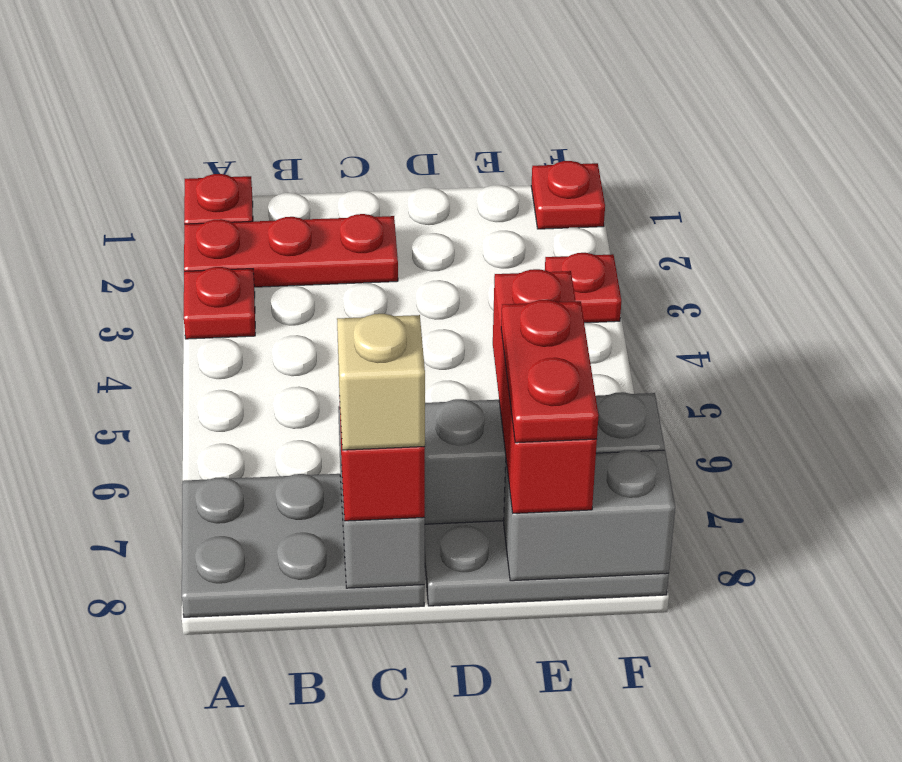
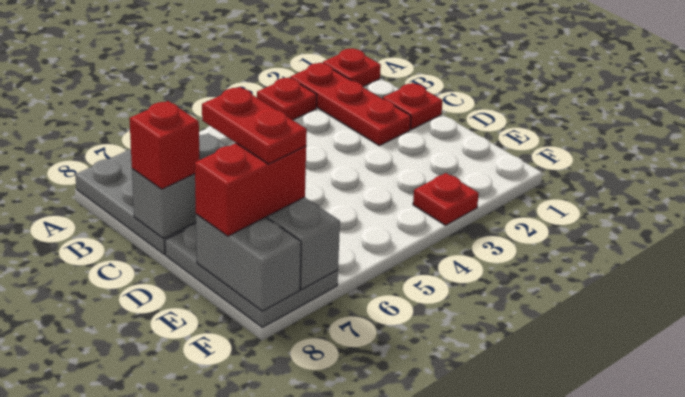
tan 1x1 brick [337,314,425,450] -> none
red 1x3 brick [493,269,597,513] -> red 1x2 brick [195,143,306,236]
red 1x2 plate [501,300,599,443] -> red 1x2 plate turned to [202,87,307,164]
red 1x1 plate [531,161,605,229] -> red 1x1 plate moved to [383,83,443,129]

